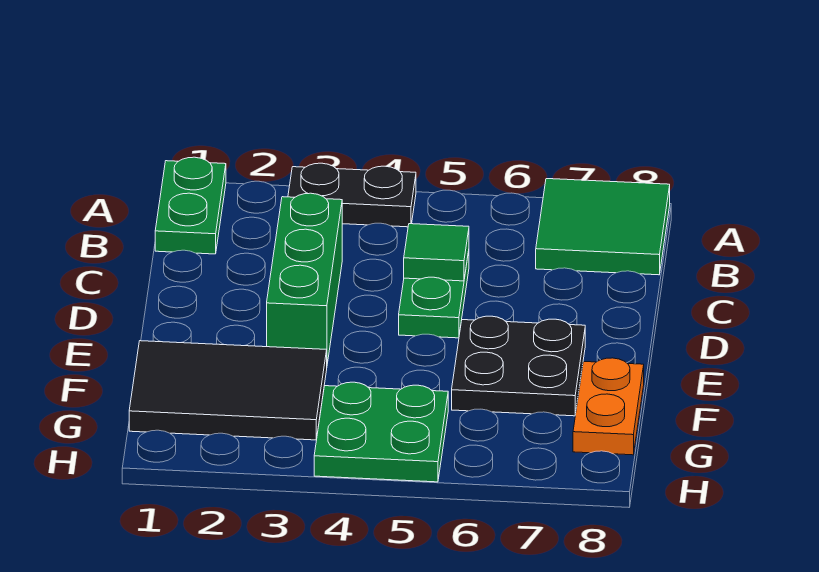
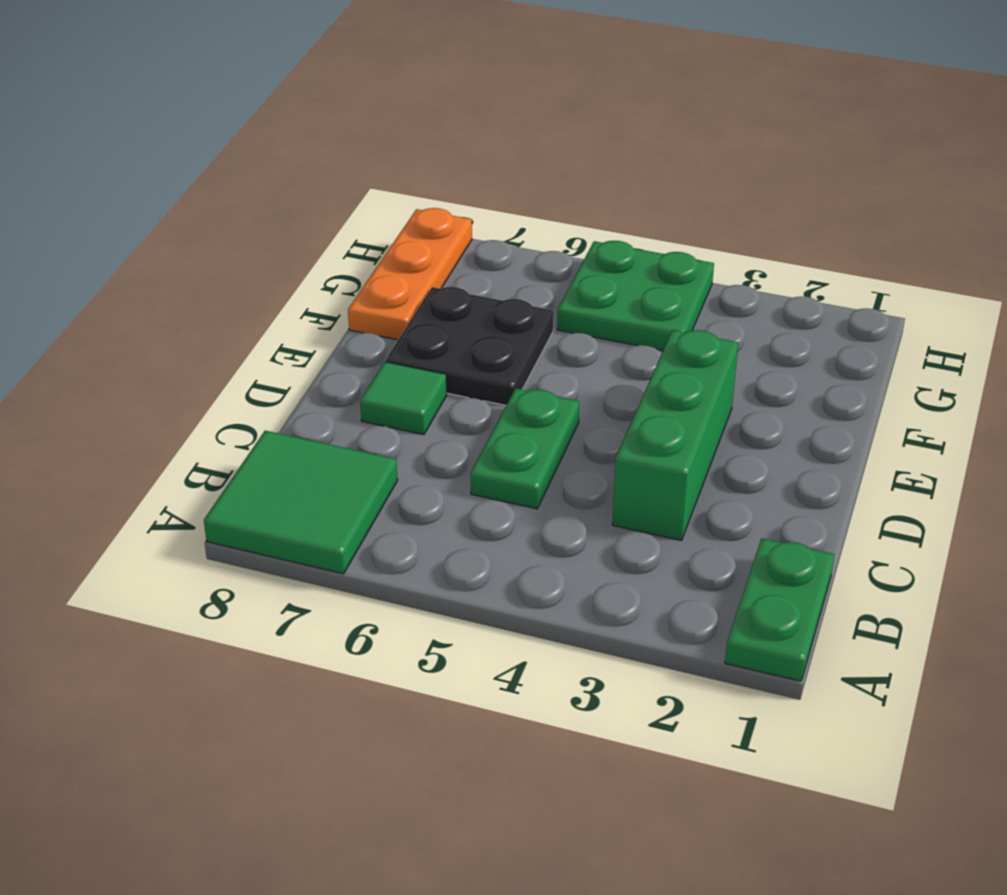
black 1x2 plate [288,163,416,227] -> none
green 1x1 tile [404,224,469,281] -> green 1x1 tile moved to [360,362,447,435]
black 2x3 tile [129,341,327,440] -> none
orange 1x2 plate [573,358,644,455] -> orange 1x3 plate [348,208,472,340]

